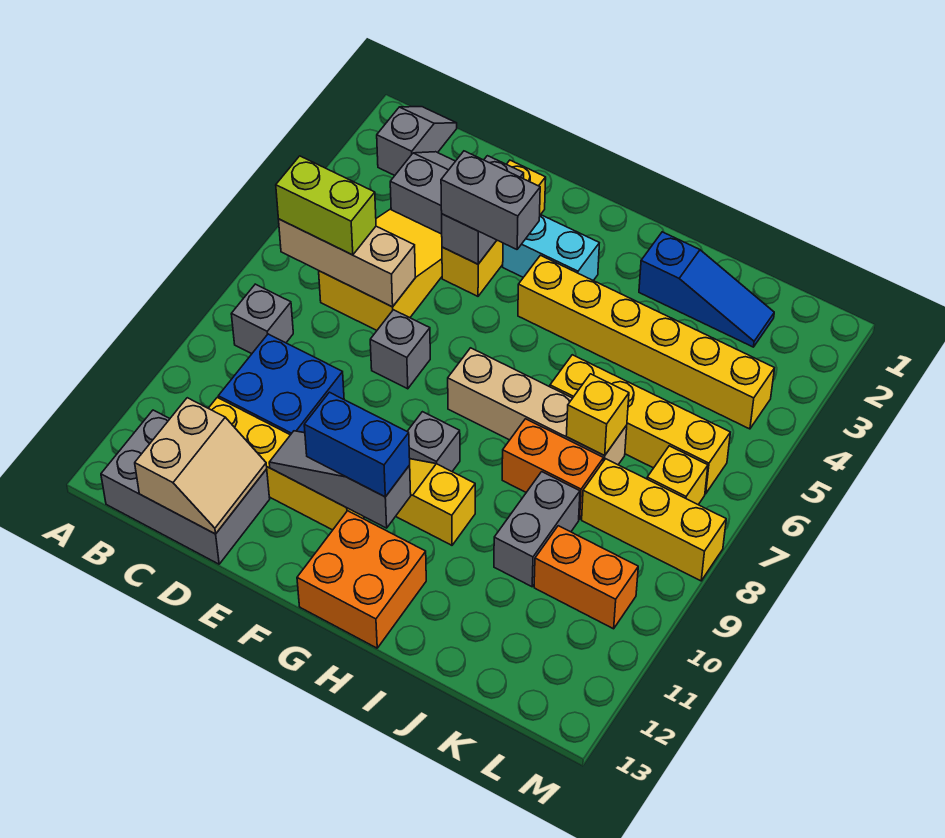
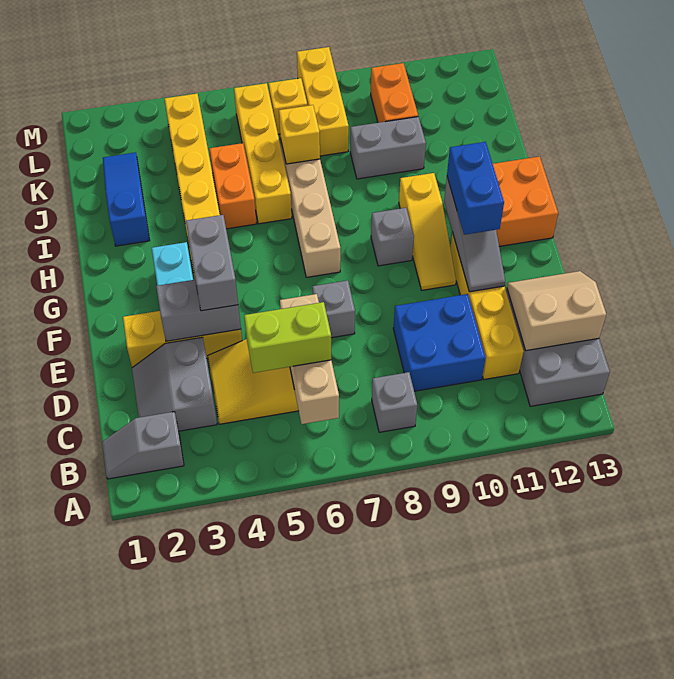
lime 1x2 brick [276,156,376,255] -> lime 1x2 brick turned to [244,302,331,373]
orange 1x2 brick [502,419,604,519] -> orange 1x2 brick moved to [210,143,256,229]

